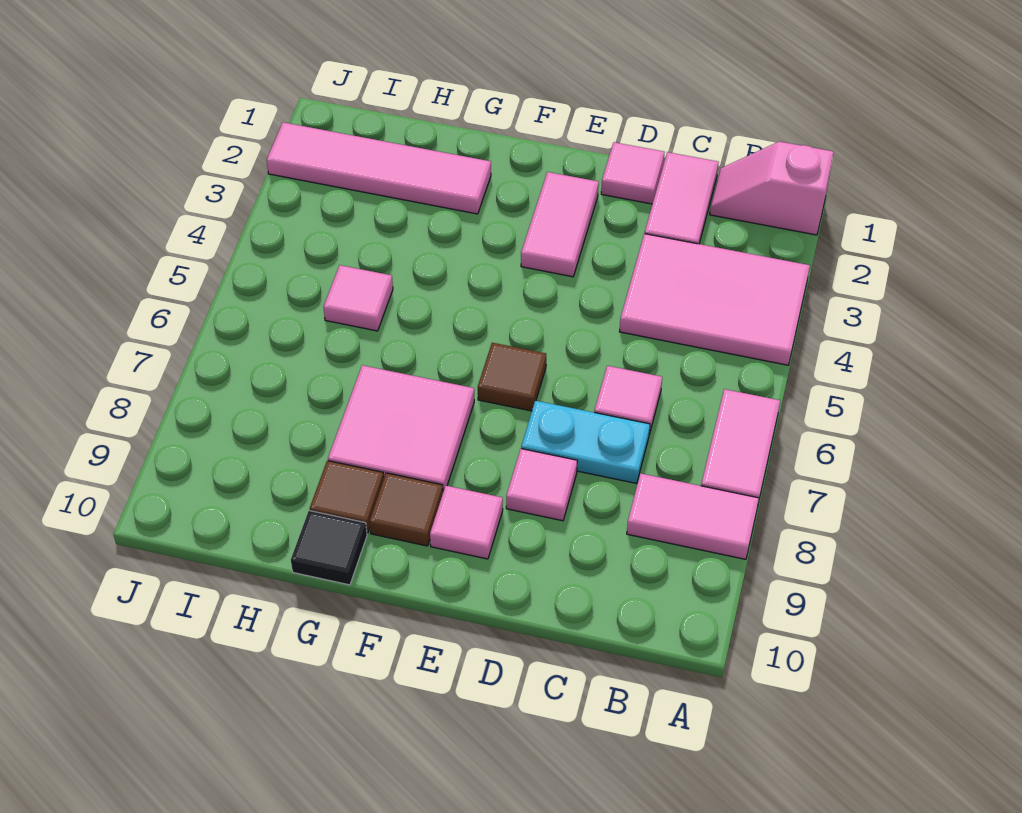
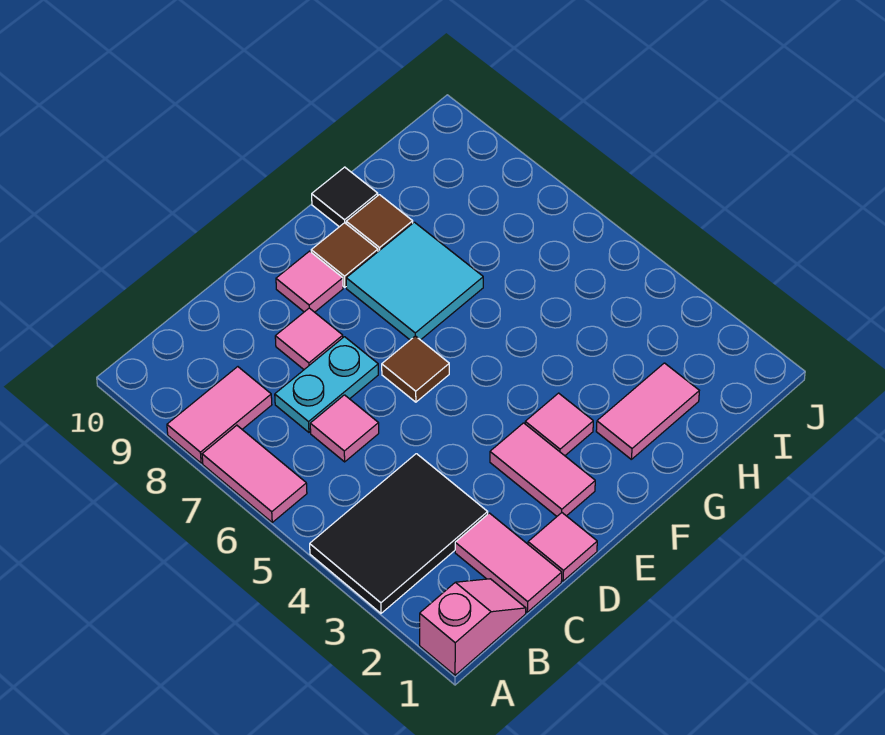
pink 2x3 tile [619,234,810,365] -> black 2x3 tile [310,454,488,613]
pink 2x2 tile [328,365,474,492] -> cyan 2x2 tile [346,222,483,340]
pink 1x4 tile [267,122,491,214] -> pink 1x2 tile [596,363,699,459]
pink 1x1 tile [323,265,393,331] -> pink 1x1 tile moved to [525,393,593,456]

